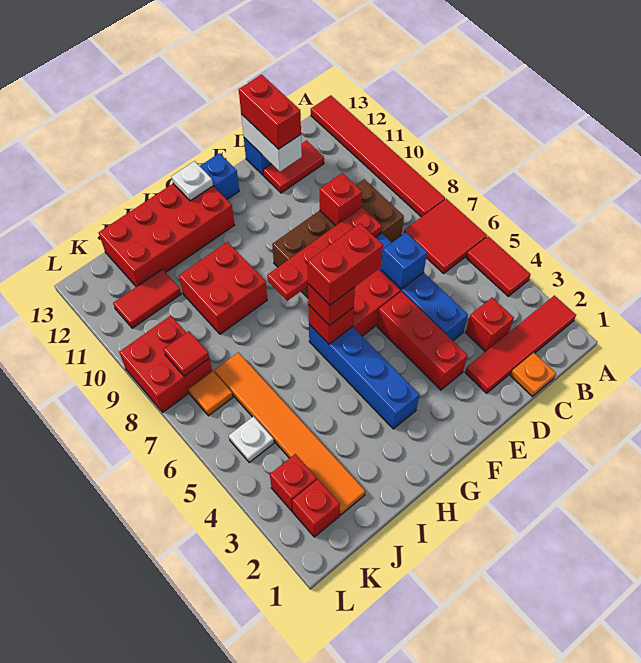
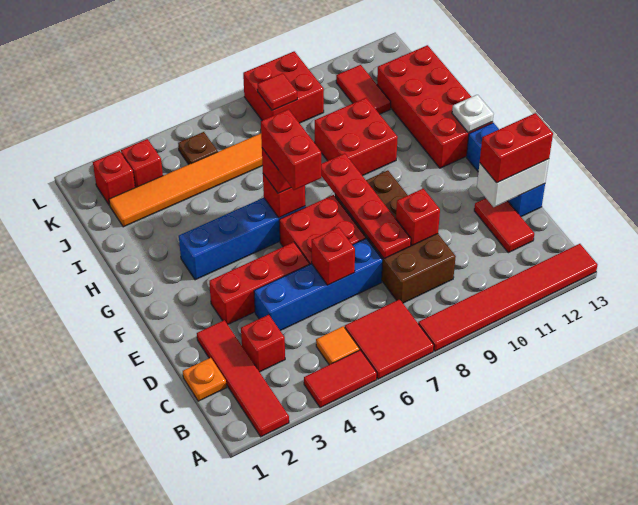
blue 1x1 brick [381,233,427,289] -> red 1x1 brick [312,227,355,285]
white 1x1 plate [229,416,274,462] -> brown 1x1 plate [178,132,218,164]
orange 1x1 tile [188,371,233,416] -> orange 1x1 tile moved to [316,326,360,365]

